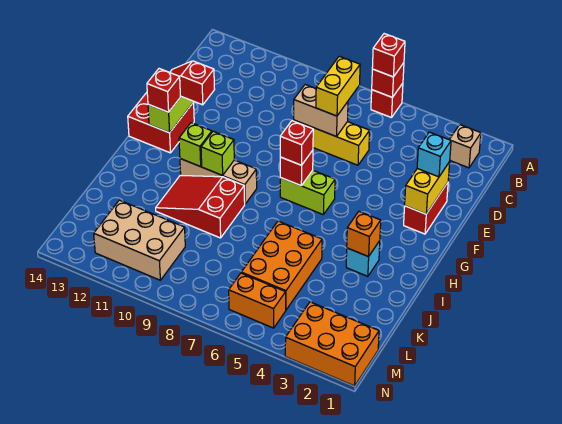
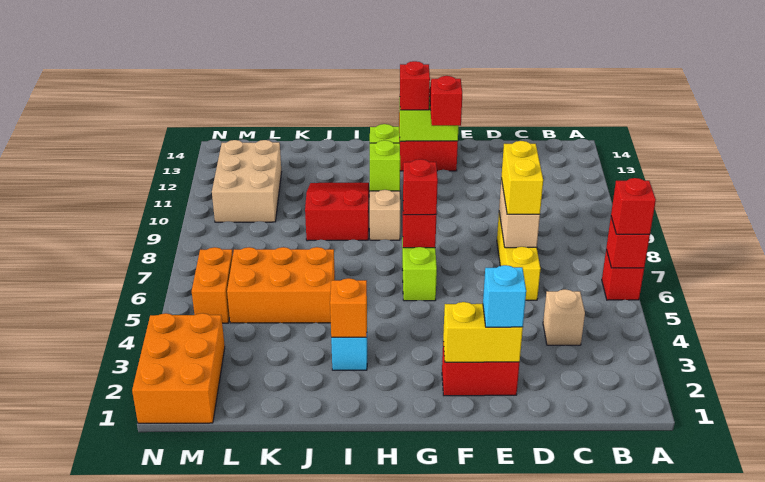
tan 1x1 brick [449,125,481,168] -> tan 1x1 brick moved to [543,289,585,345]
yellow 1x2 brick [316,56,360,116] -> yellow 1x2 brick turned to [501,141,543,214]

